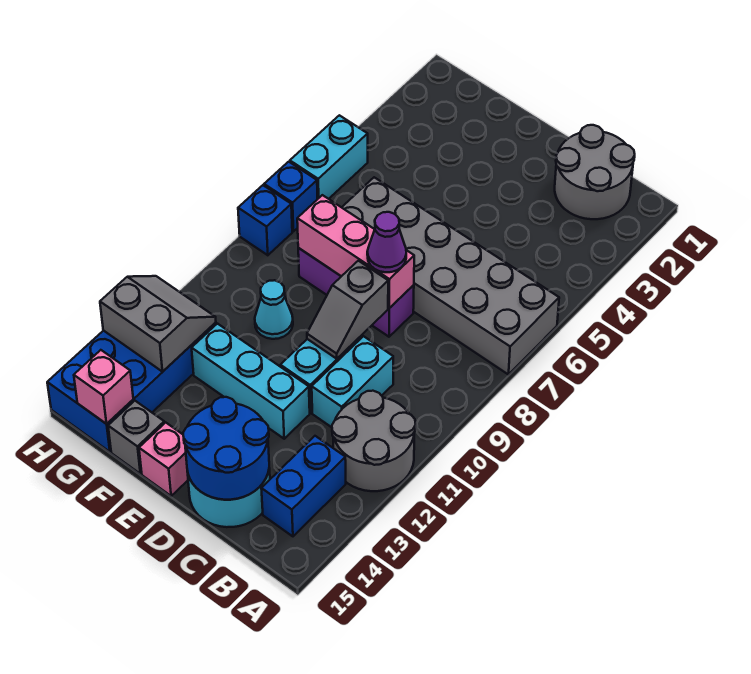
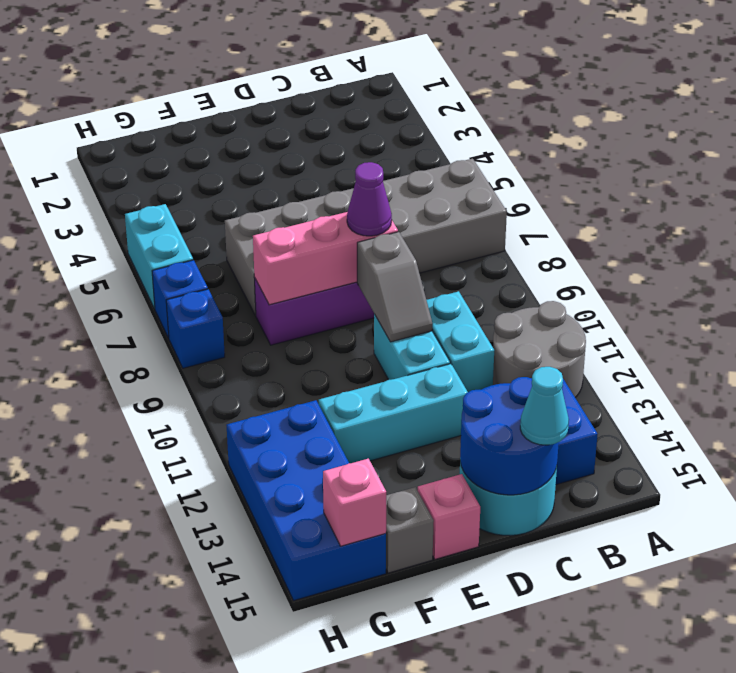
grey 2x2 round brick [555,125,635,219] -> none
cyan 1x1 cone [255,280,293,339] -> cyan 1x1 cone moved to [520,367,569,445]
grey 2x2 slope [100,276,216,372] -> none

